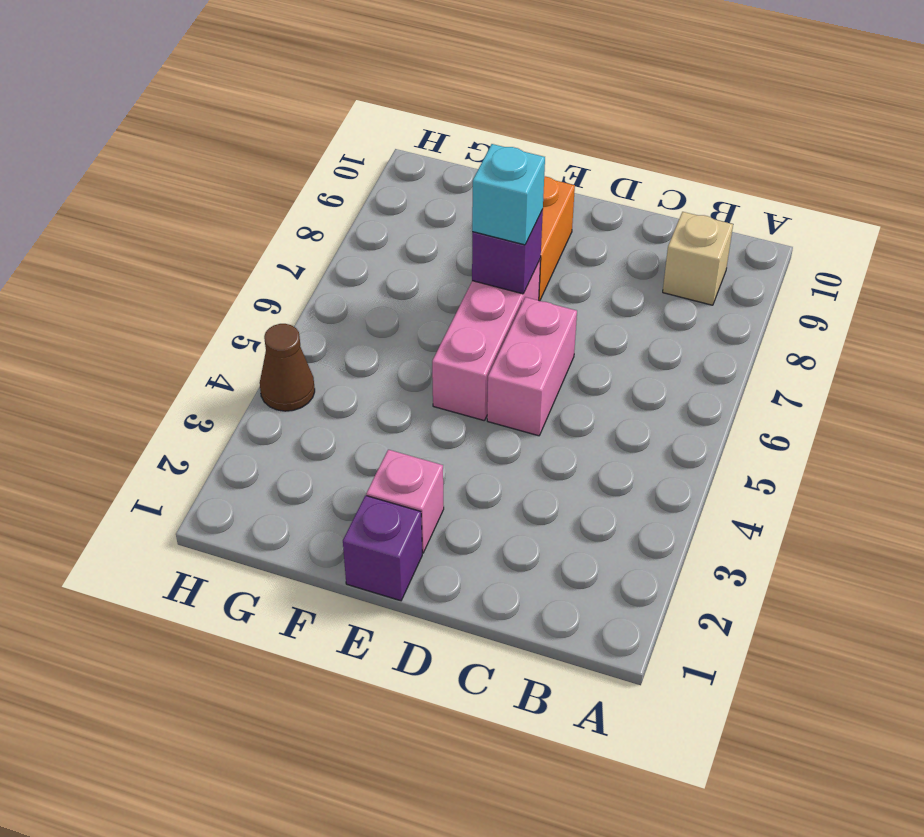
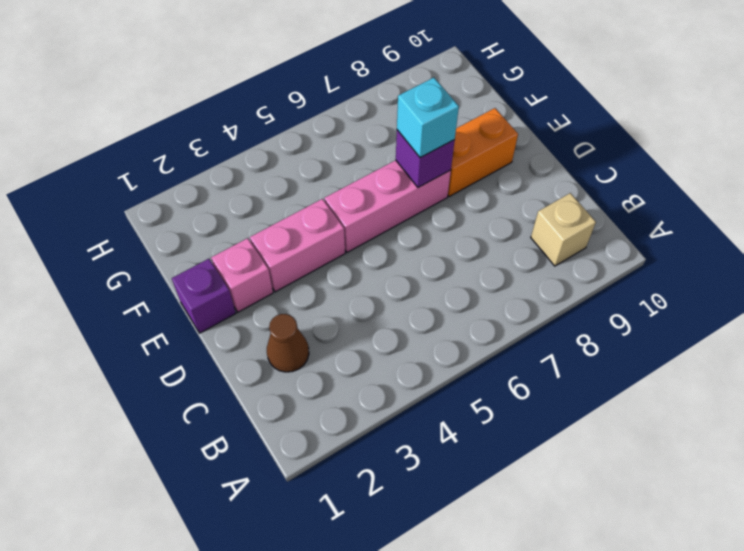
pink 1x2 brick [487,297,577,436] -> pink 1x2 brick moved to [250,199,345,292]
brown 1x1 cone [260,324,315,411] -> brown 1x1 cone moved to [267,314,309,372]

